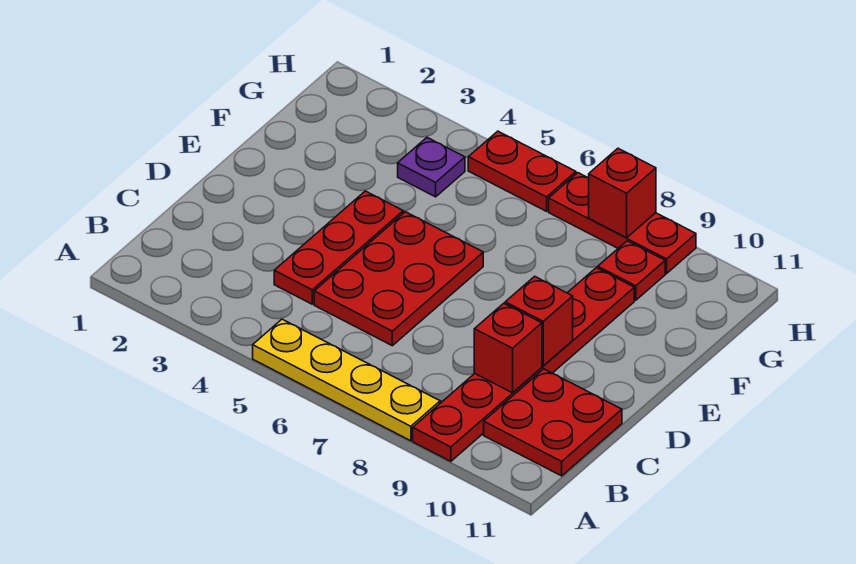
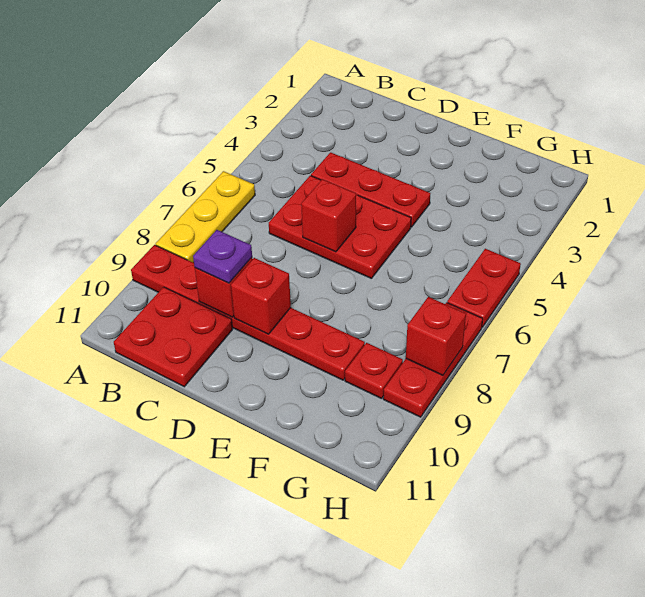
yellow 1x4 plate [253,319,440,441] -> yellow 1x3 plate [156,171,255,263]
none -> red 1x1 brick [301,179,356,252]
purple 1x1 plate [398,138,465,197] -> purple 1x1 plate moved to [193,230,252,283]

